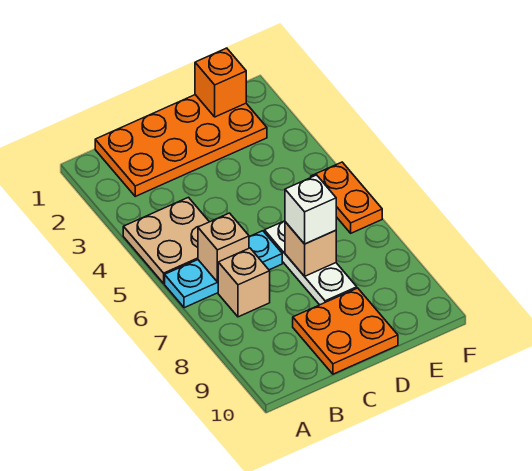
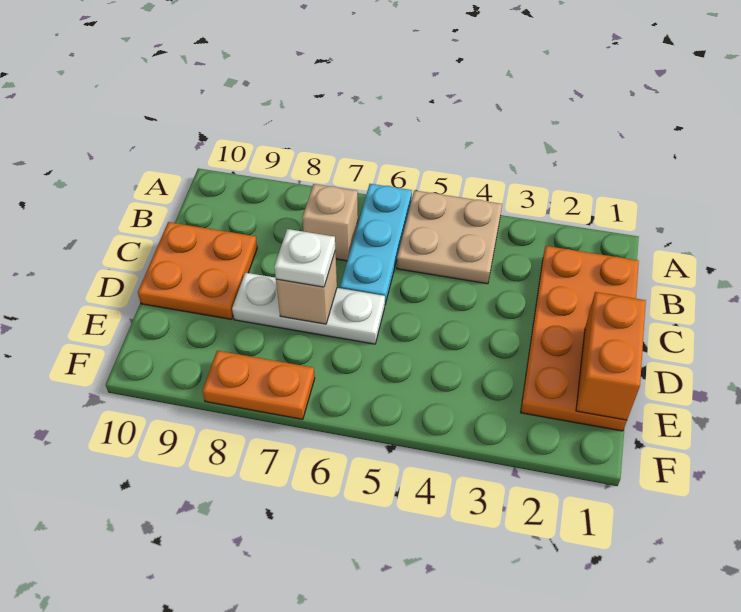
tan 1x1 brick [198,213,249,282] -> none
white 1x1 brick [285,175,336,244] -> white 1x1 plate [274,229,335,287]
orange 1x1 brick [195,48,246,117] -> orange 1x2 brick [576,292,646,420]
orange 1x2 plate [311,162,382,233] -> orange 1x2 plate moved to [202,351,315,419]

